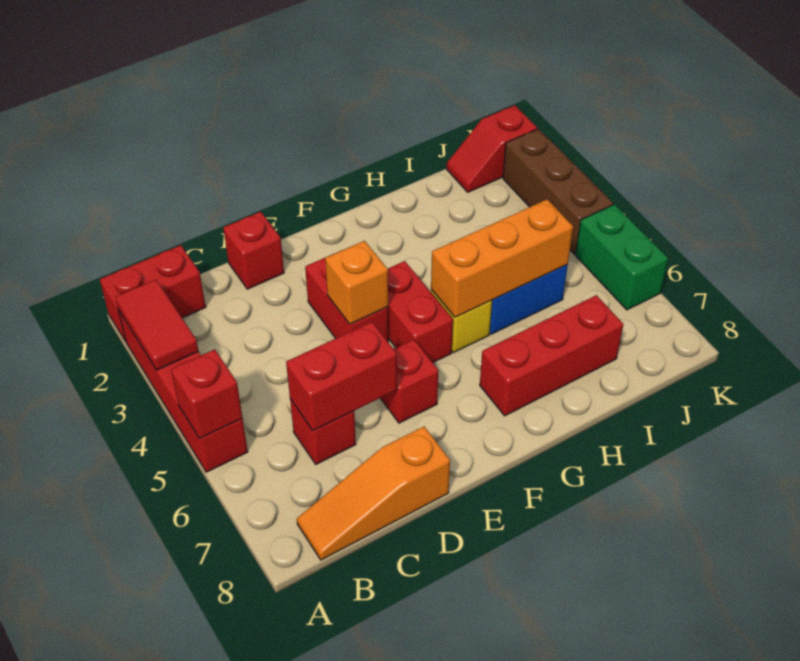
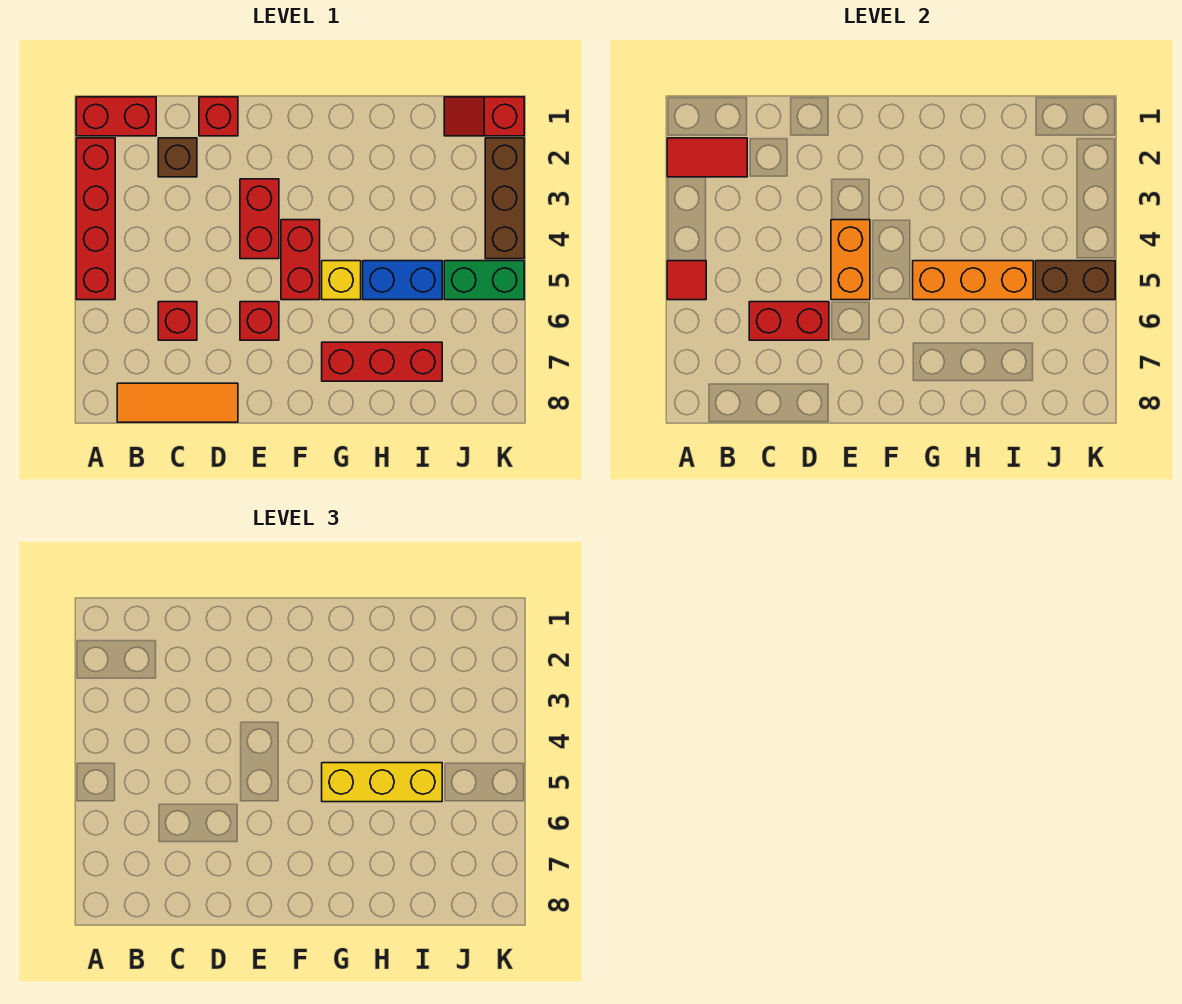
red 1x2 tile [115,280,199,370] -> red 1x2 tile turned to [667,138,747,177]
red 1x1 brick [171,349,242,438] -> red 1x1 tile [667,261,706,300]
orange 1x3 slope [297,427,450,560] -> orange 1x3 tile [117,383,238,422]
none -> brown 1x1 brick [158,138,197,177]
orange 1x1 brick [325,241,388,324] -> orange 1x2 brick [831,220,870,300]
none -> yellow 1x3 brick [322,763,442,802]
none -> brown 1x2 brick [1035,261,1115,300]
green 1x2 brick [575,204,668,310] -> green 1x2 brick turned to [444,261,524,300]

